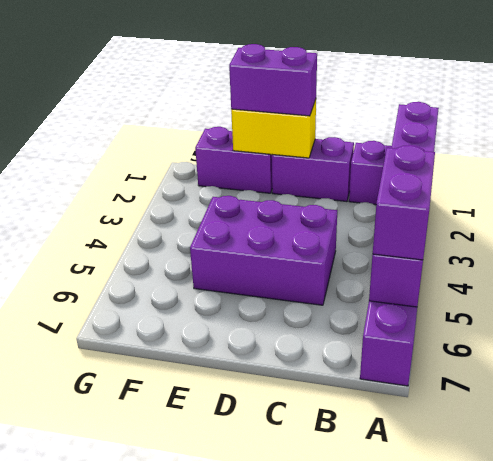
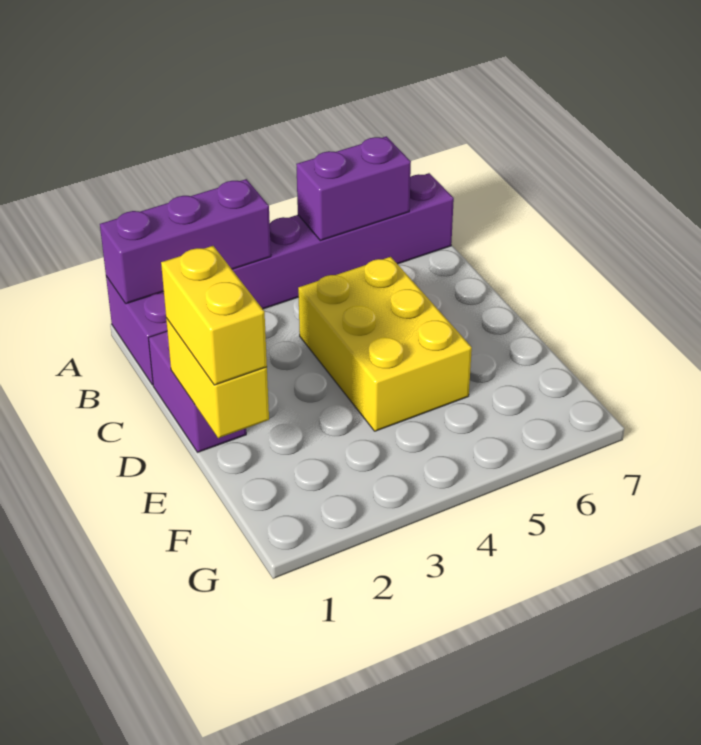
purple 1x2 brick [373,145,435,260] -> none
purple 2x3 brick [190,196,337,305] -> yellow 2x3 brick [298,257,472,431]
purple 1x2 brick [229,44,317,116] -> yellow 1x2 brick [161,246,267,385]
purple 1x2 brick [195,127,272,193] -> none

